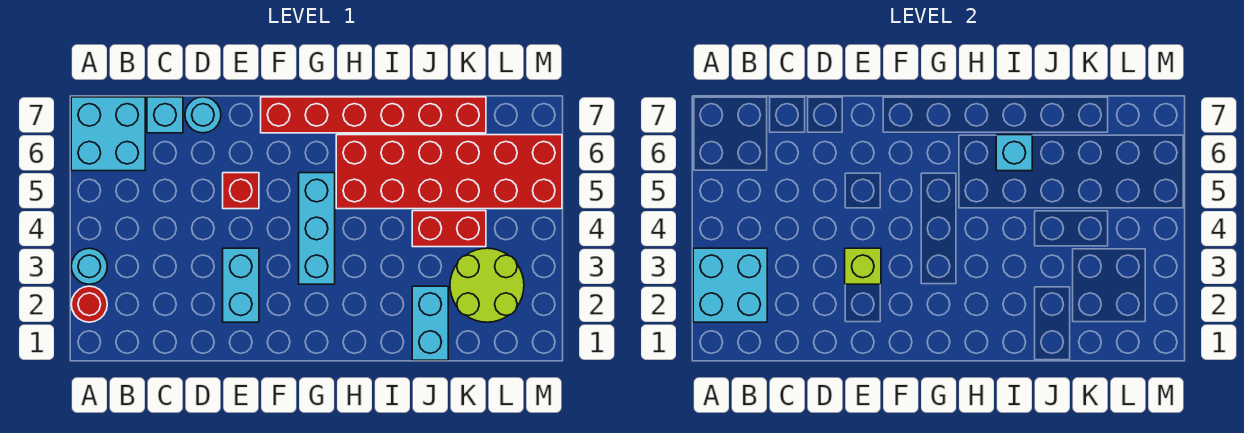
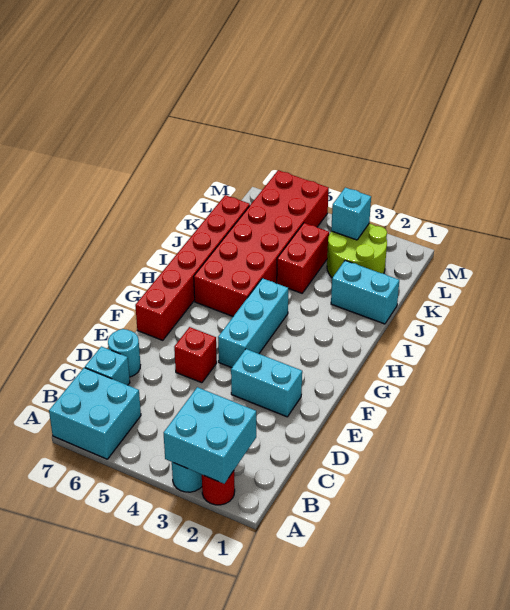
lime 1x1 brick [845,248,881,284] -> none
cyan 1x3 brick [299,173,335,284] -> cyan 1x3 brick turned to [218,278,288,368]
cyan 1x1 brick [996,135,1032,171] -> cyan 1x1 brick moved to [331,188,371,240]

